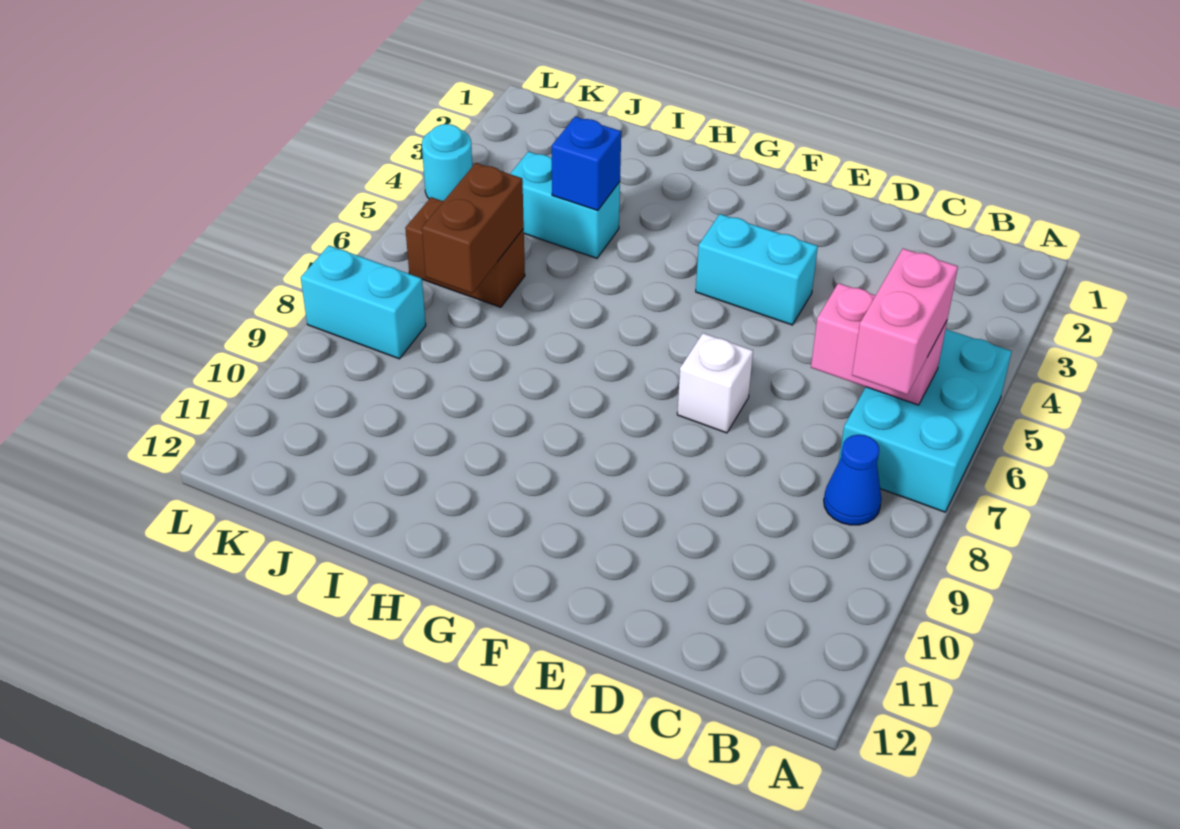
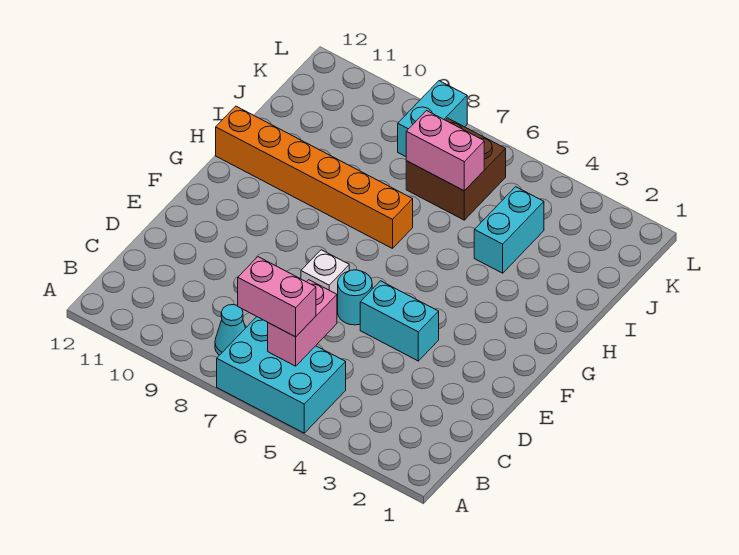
blue 1x1 cone [824,435,882,525] -> cyan 1x1 cone [215,305,245,355]
cyan 1x2 brick [696,214,818,325] -> cyan 1x2 brick turned to [360,281,439,361]
none -> orange 1x6 brick [216,106,413,249]
blue 1x1 brick [552,116,621,210] -> none
brown 1x2 brick [405,197,525,307] -> brown 2x2 brick [406,118,506,220]
brown 1x2 brick [422,163,524,293] -> pink 1x2 brick [406,111,484,191]
cyan 1x1 round brick [422,124,472,201] -> cyan 1x1 round brick moved to [338,270,372,325]

